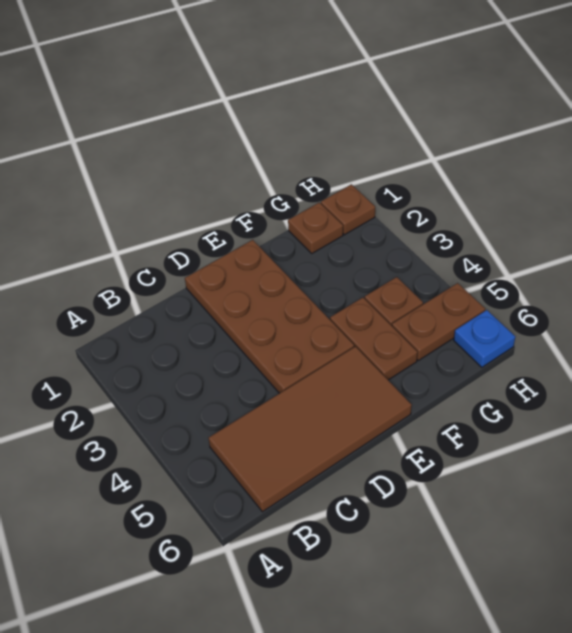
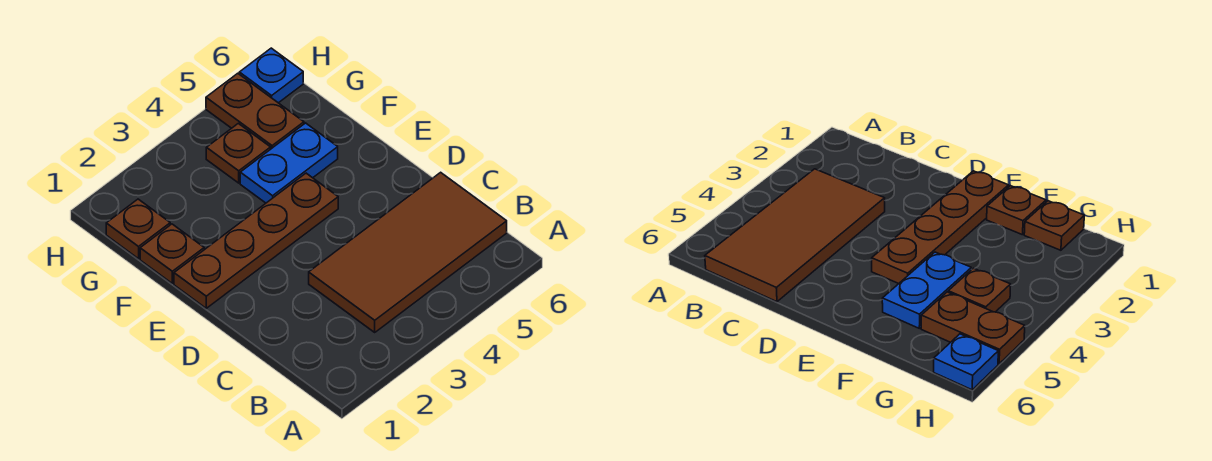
brown 2x4 tile [208,347,412,512] -> brown 2x4 tile turned to [309,172,507,332]
brown 2x4 plate [185,240,354,393] -> brown 1x4 plate [174,173,338,308]
brown 1x2 plate [330,298,418,380] -> blue 1x2 plate [240,123,338,203]
brown 1x1 plate [321,184,375,235] -> brown 1x1 plate moved to [140,224,204,283]

